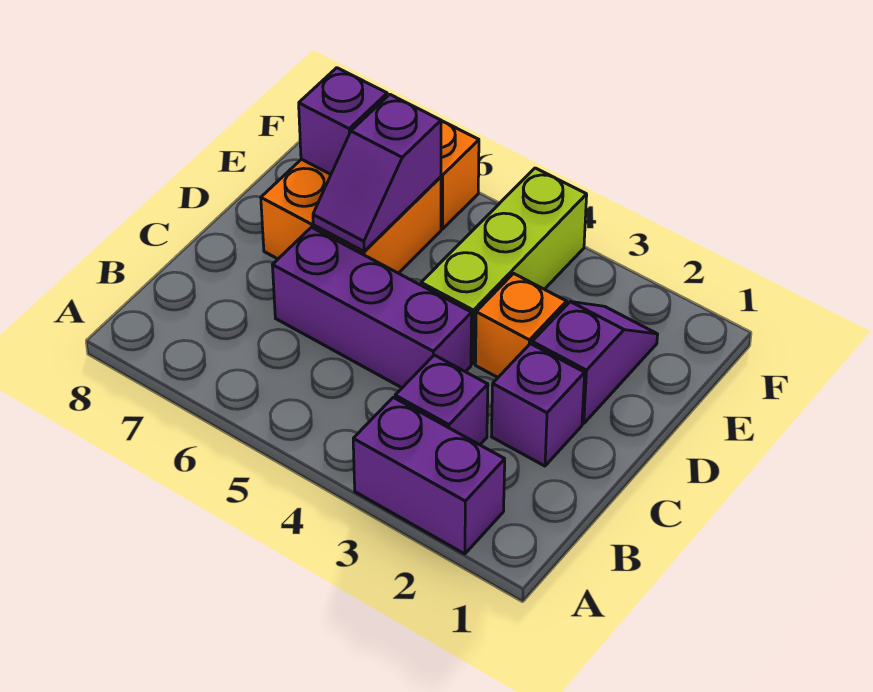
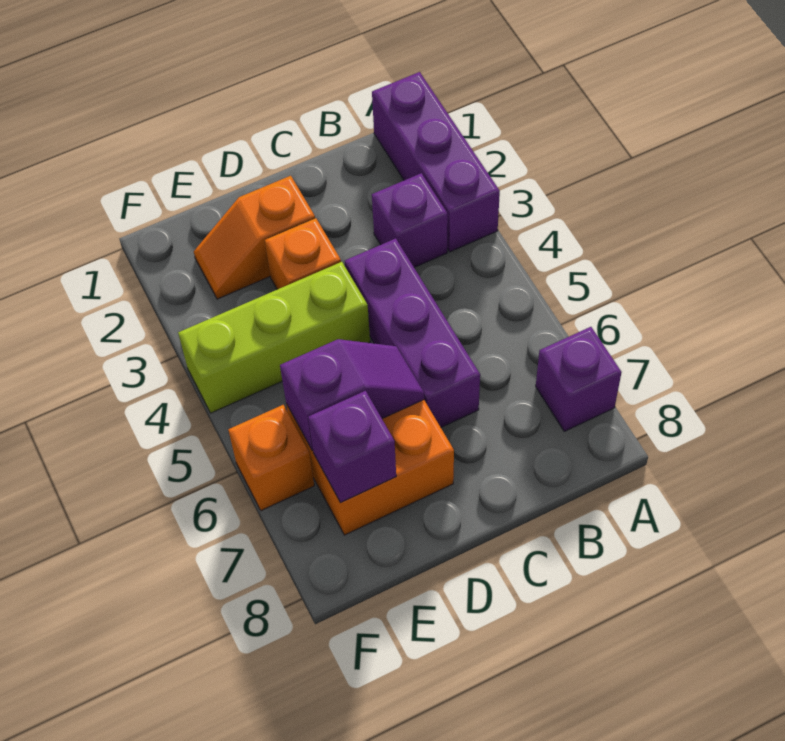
purple 1x2 brick [353,397,505,554] -> purple 1x3 brick [372,72,500,252]
purple 1x1 brick [492,344,585,466] -> purple 1x1 brick moved to [536,327,622,431]
purple 1x2 slope [532,302,658,424] -> orange 1x2 slope [194,176,315,299]

